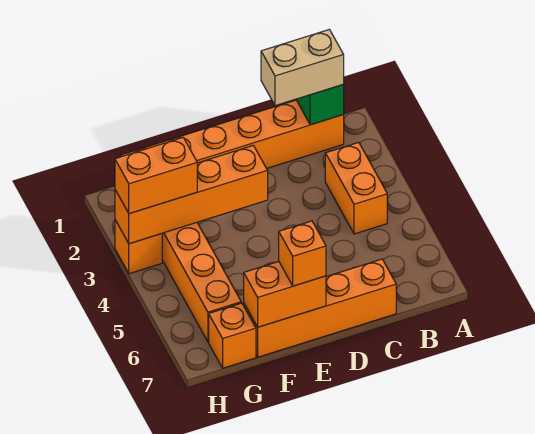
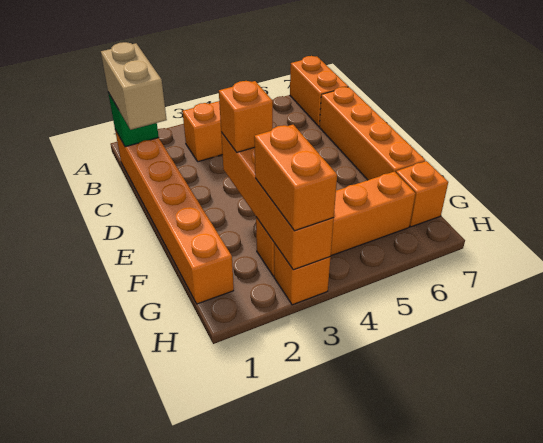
orange 1x2 brick [244,261,326,327] -> orange 1x2 brick moved to [290,56,348,126]
orange 1x1 brick [279,221,326,286] -> orange 1x1 brick moved to [219,81,273,152]

